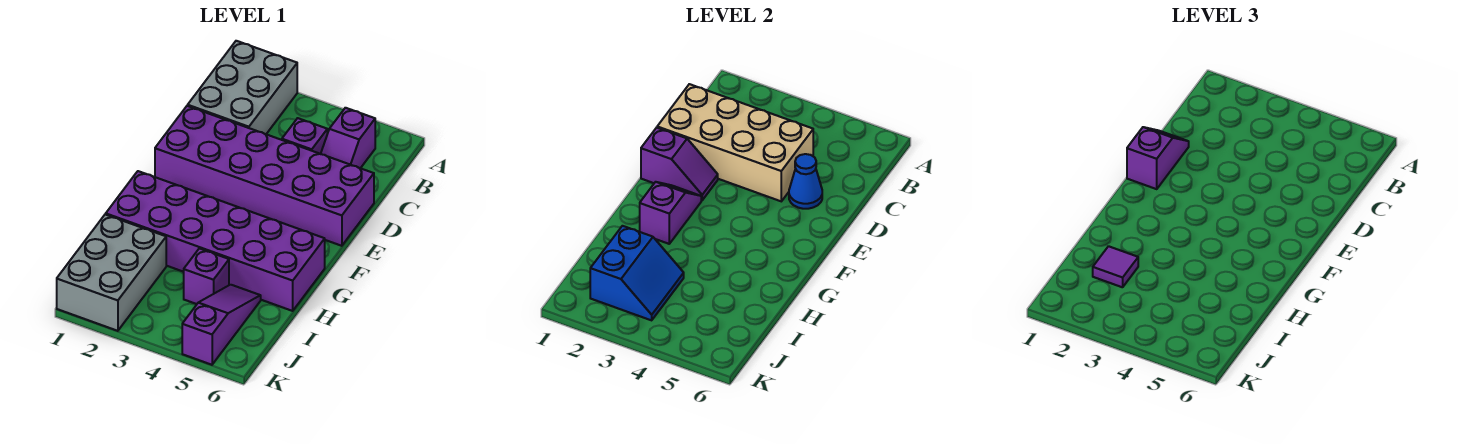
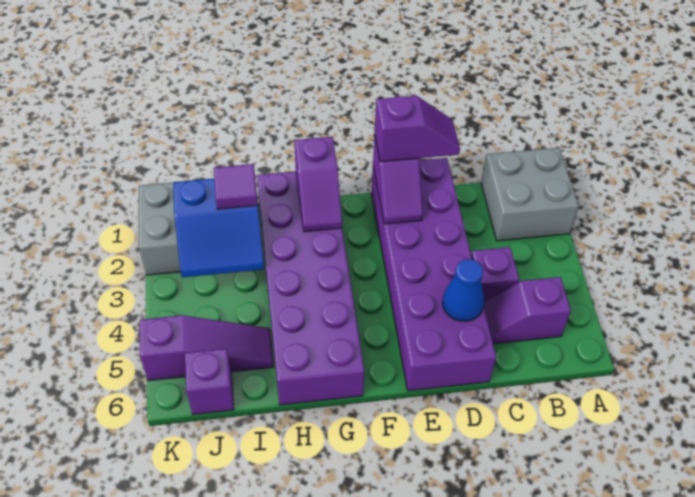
grey 2x3 brick [188,41,297,134] -> grey 2x2 brick [481,148,579,241]
tan 2x4 brick [657,84,813,201] -> none
purple 1x2 slope [640,182,701,244] -> purple 1x2 slope turned to [294,137,342,232]
purple 1x1 brick [184,248,229,304] -> purple 1x1 brick moved to [185,349,234,415]

